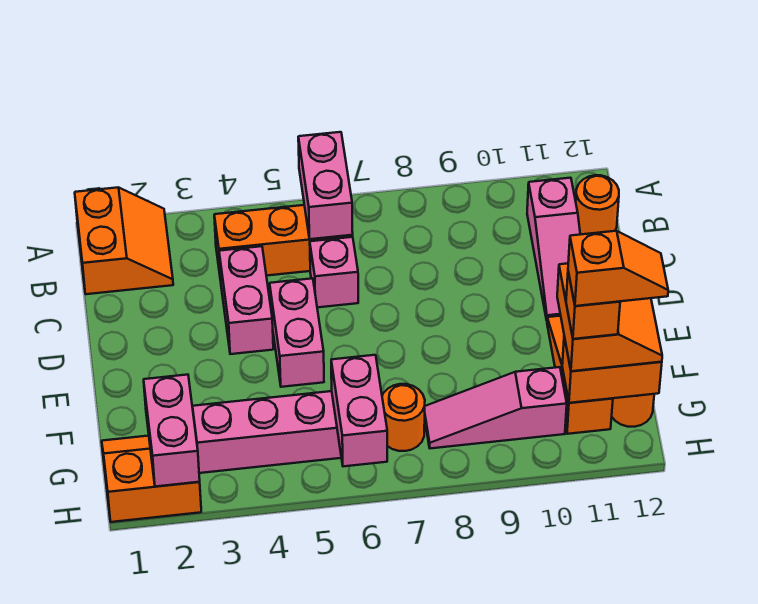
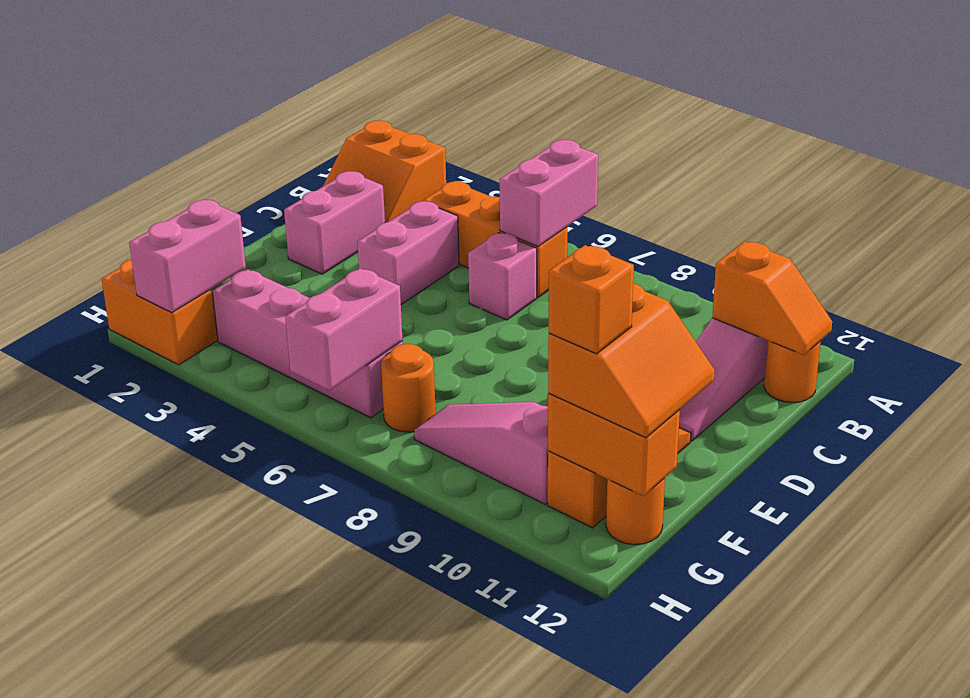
orange 2x2 slope [75,187,173,294] -> orange 2x2 slope turned to [323,120,446,223]
pink 1x2 brick [270,278,324,387] -> pink 1x2 brick moved to [284,171,385,274]
orange 1x2 slope [568,231,668,306] -> orange 1x2 slope moved to [712,241,832,355]

